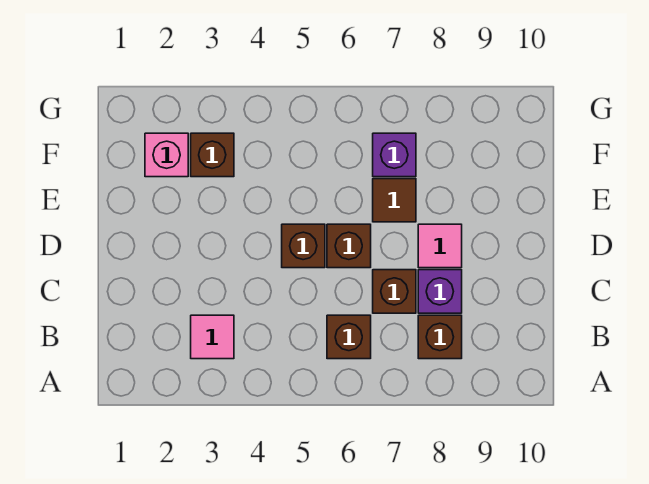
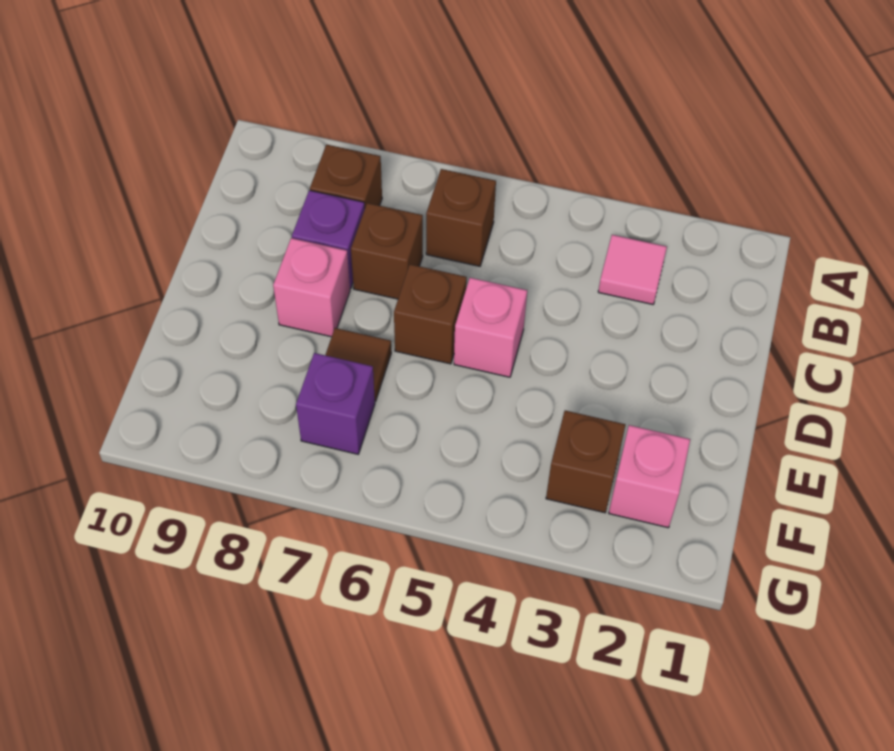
brown 1x1 brick [282,224,325,268] -> pink 1x1 brick [454,278,527,377]
pink 1x1 tile [418,224,462,268] -> pink 1x1 brick [273,238,350,337]

